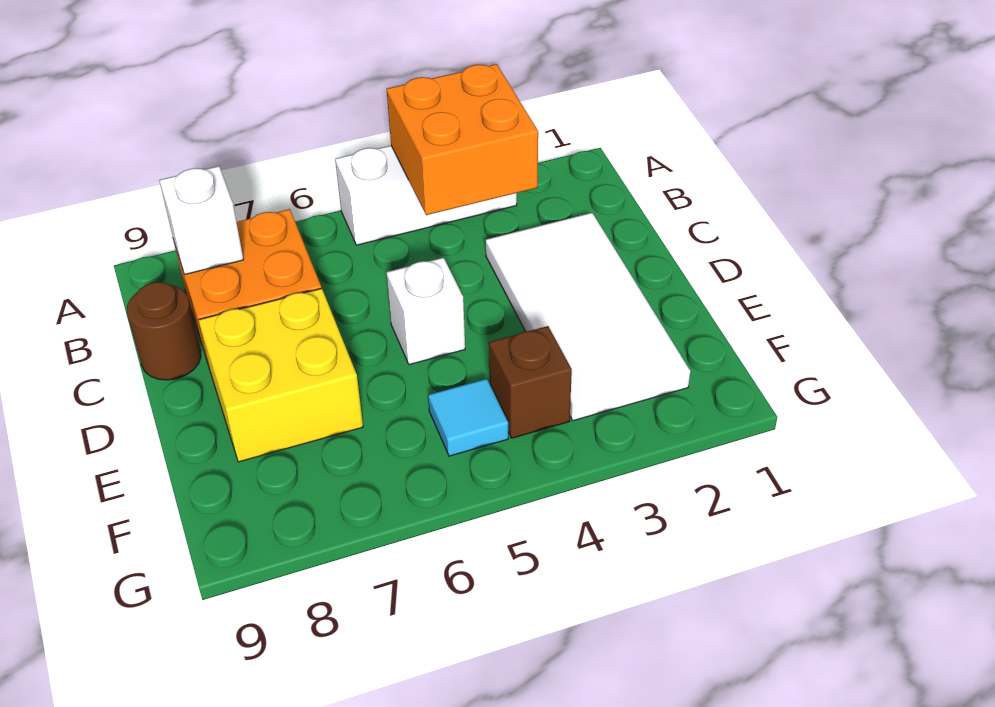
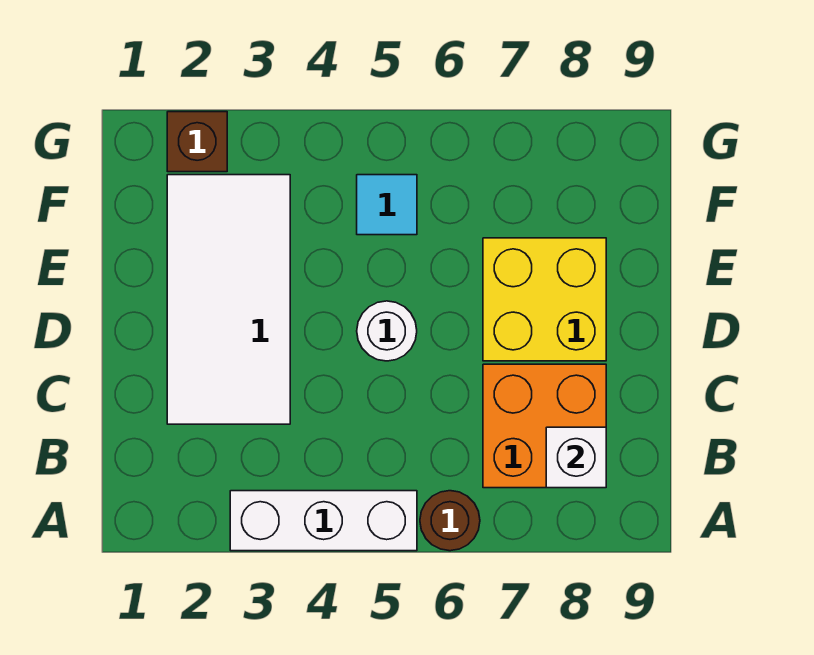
orange 2x2 brick [387,64,538,215] -> none
brown 1x1 round brick [127,282,201,380] -> brown 1x1 round brick moved to [420,491,480,551]
white 1x1 brick [386,258,465,365] -> white 1x1 round brick [357,301,417,361]
brown 1x1 brick [489,326,572,438] -> brown 1x1 brick moved to [167,112,227,172]

